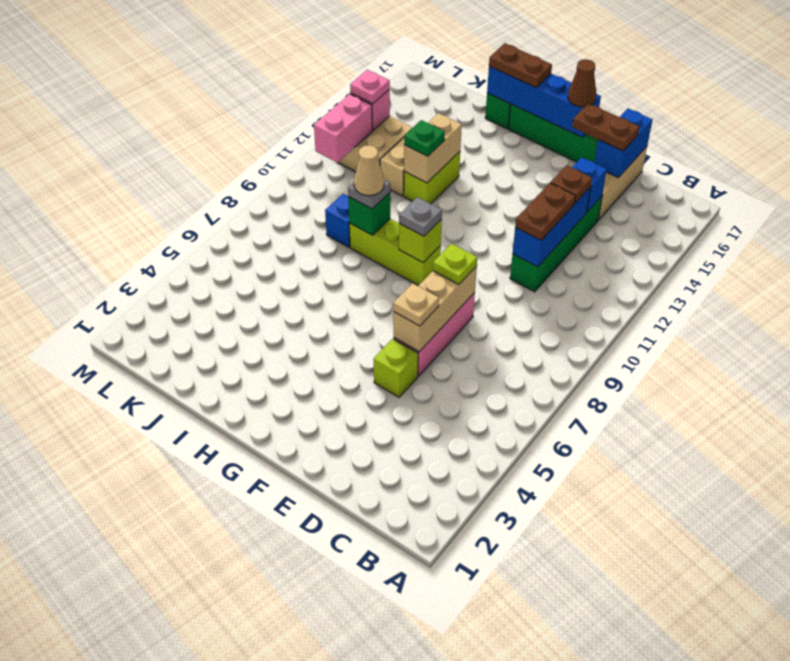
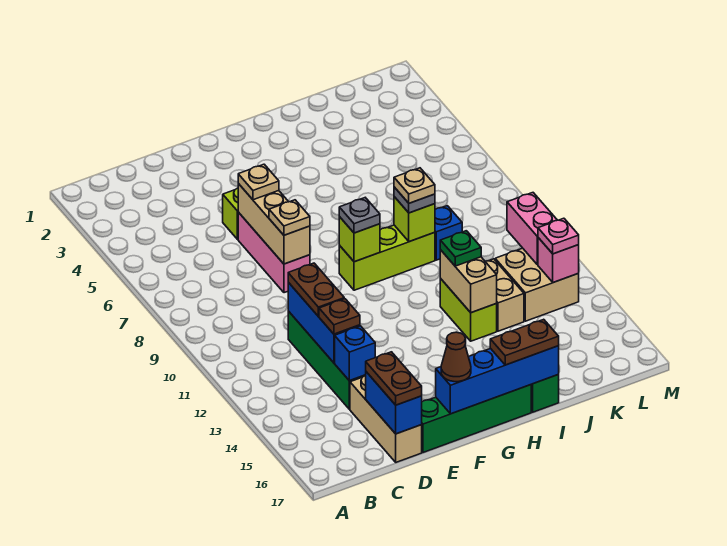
brown 1x2 plate [572,103,639,151] -> brown 1x2 plate turned to [366,352,422,405]
lime 1x1 plate [433,244,477,285] -> tan 1x1 plate [269,200,310,235]
green 1x1 brick [348,193,390,235] -> lime 1x1 brick [394,197,435,242]
tan 1x1 cone [354,145,384,196] -> tan 1x1 plate [394,168,435,203]

